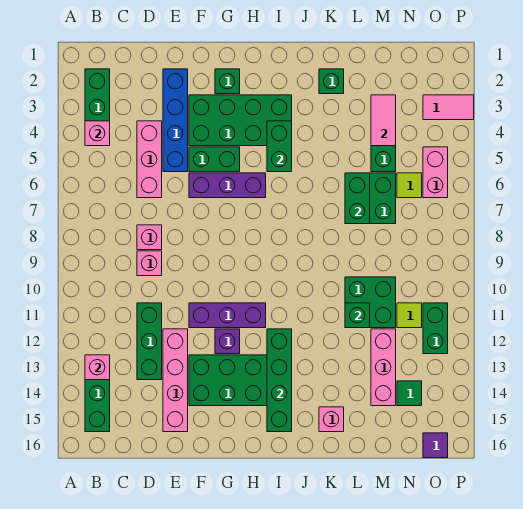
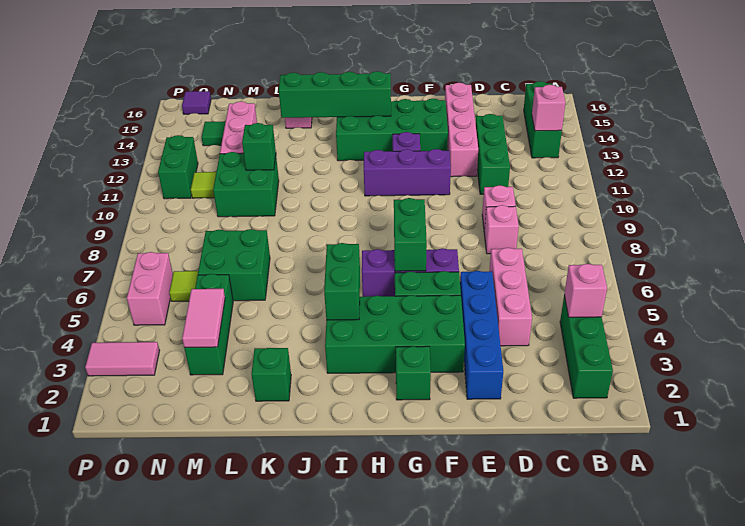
green 1x4 brick [267,329,292,432] -> green 1x4 brick turned to [279,71,391,118]
green 1x2 brick [345,173,370,224] -> green 1x2 brick moved to [394,198,427,271]

